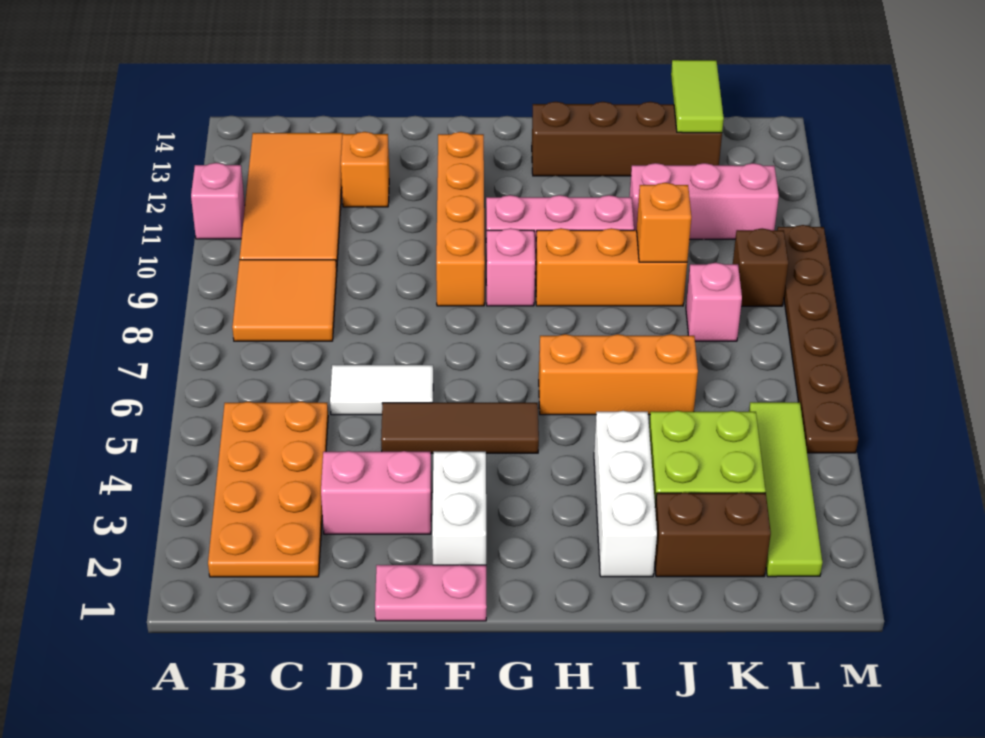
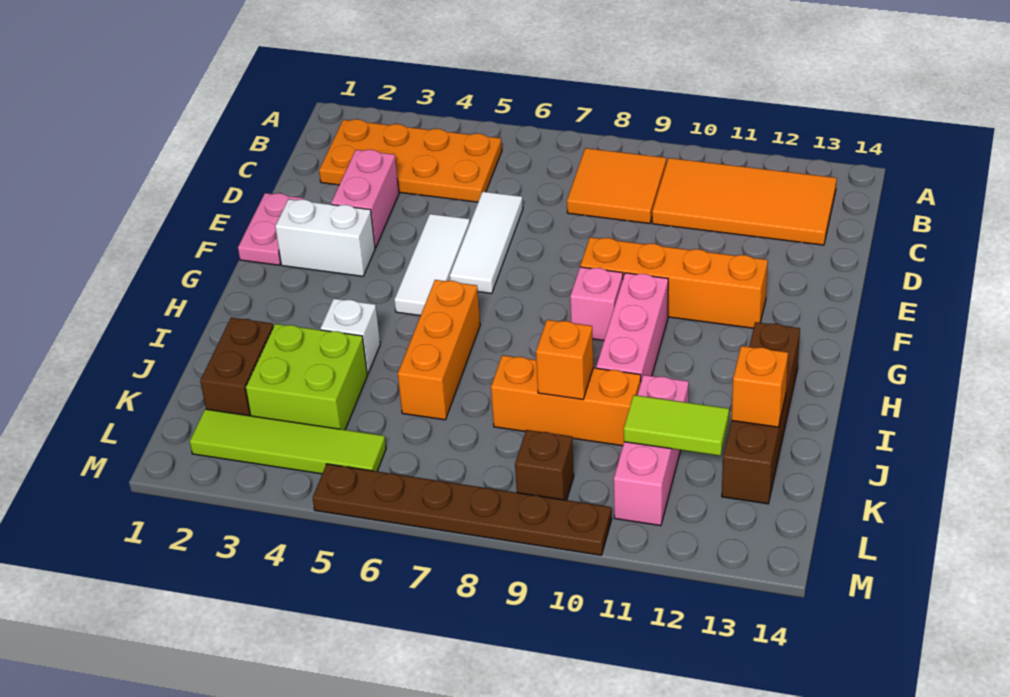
pink 1x1 brick [191,163,245,239] -> none
white 1x2 tile [330,365,433,415] -> white 1x3 tile [450,192,523,294]
orange 1x1 brick [341,132,389,207] -> orange 1x1 brick moved to [731,346,788,427]
brown 1x3 tile [381,403,539,453] -> white 1x3 tile [394,214,470,316]
orange 1x3 brick [535,228,687,306] -> orange 1x3 brick turned to [491,355,641,446]
white 1x3 brick [594,411,657,577] -> white 1x1 brick [320,299,380,374]
pink 1x1 brick [686,263,742,341] -> none
lime 1x2 tile [671,60,724,133] -> lime 1x2 tile moved to [624,395,729,456]

